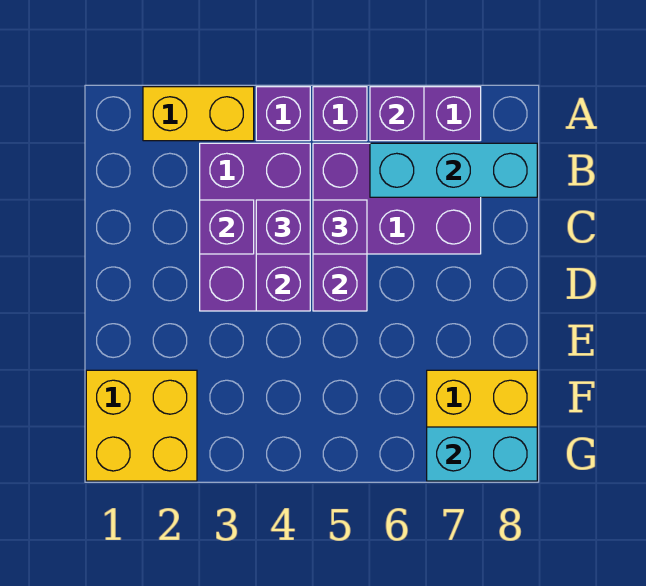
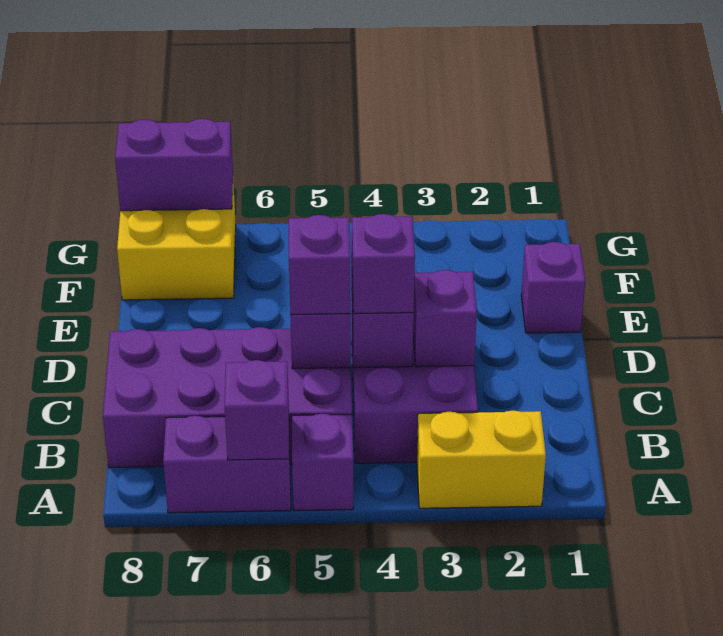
purple 1x1 brick [256,87,310,141] -> purple 1x1 brick moved to [521,242,585,333]
purple 2x3 brick [313,143,481,254] -> purple 2x4 brick [103,327,352,468]
cyan 1x3 brick [370,143,537,197] -> none
yellow 2x2 brick [86,370,197,481] -> none
cyan 1x2 brick [427,427,537,481] -> purple 1x2 brick [115,119,233,211]

